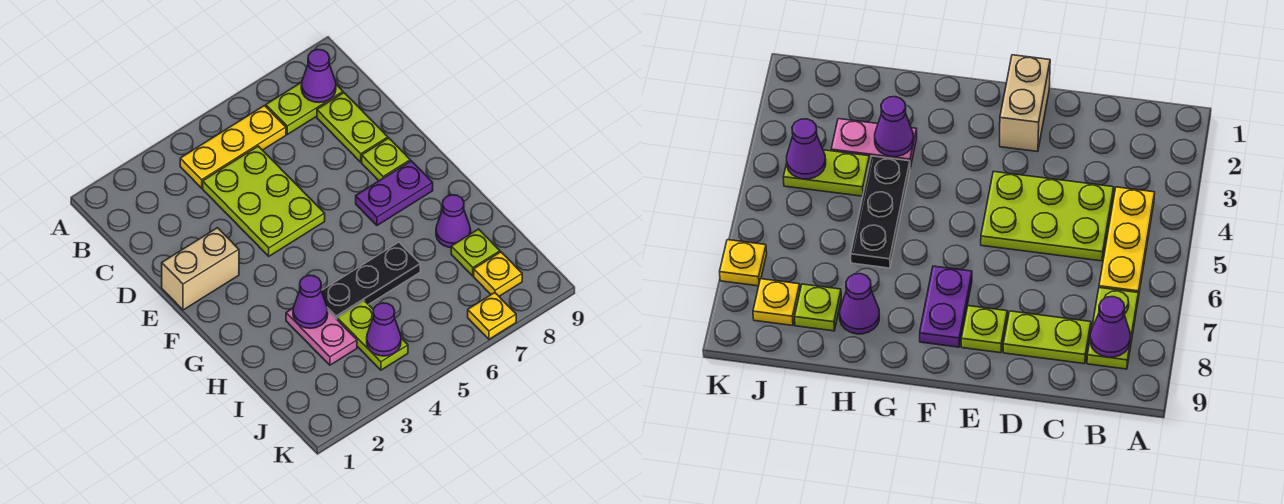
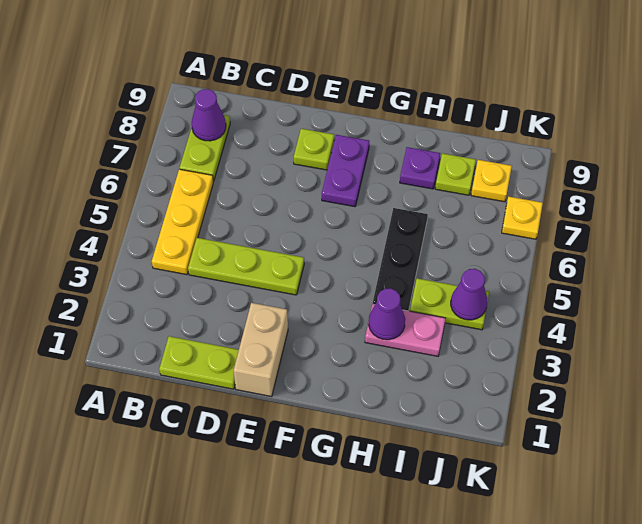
lime 2x3 plate [203,146,325,256] -> lime 1x3 plate [188,238,304,295]
lime 1x2 plate [317,93,388,162] -> lime 1x2 plate moved to [159,336,239,389]
purple 1x1 cone [436,195,471,248] -> purple 1x1 plate [400,147,440,189]

